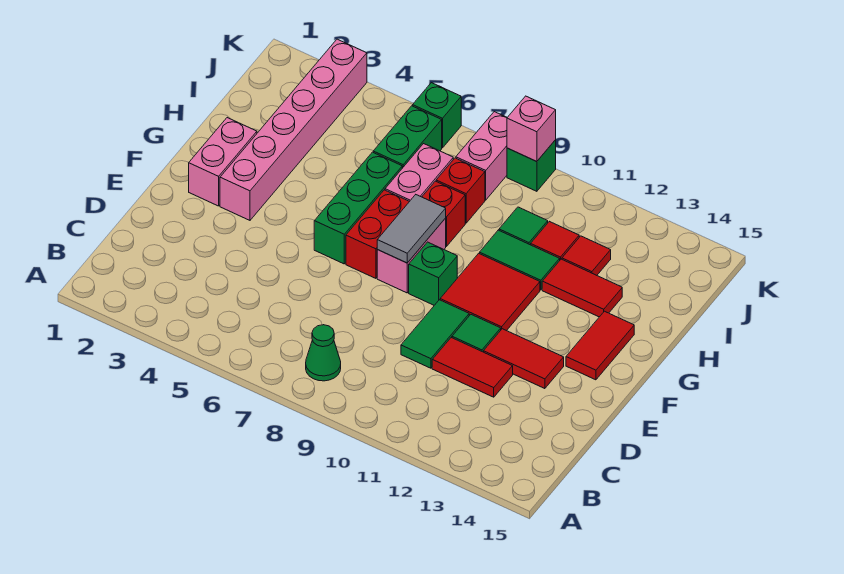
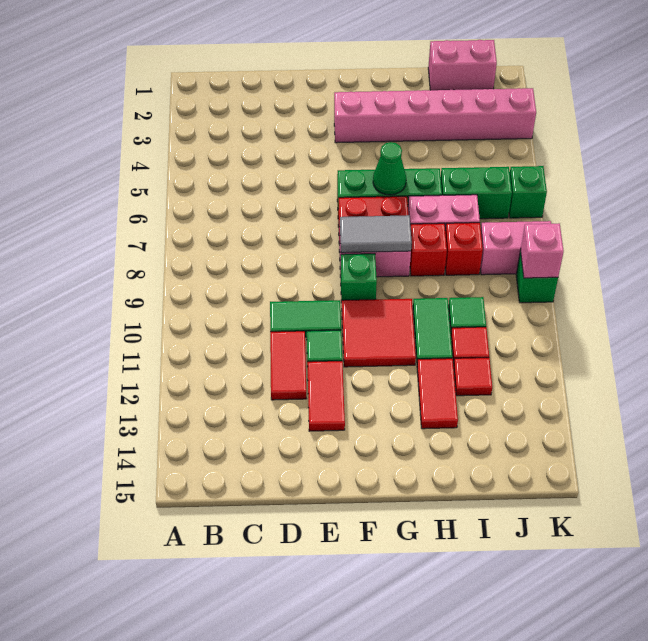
green 1x1 cone [306,325,341,381] -> green 1x1 cone moved to [373,142,406,195]
pink 1x2 brick [189,118,257,206] -> pink 1x2 brick moved to [428,40,497,90]
red 1x2 tile [566,311,634,380] -> none

